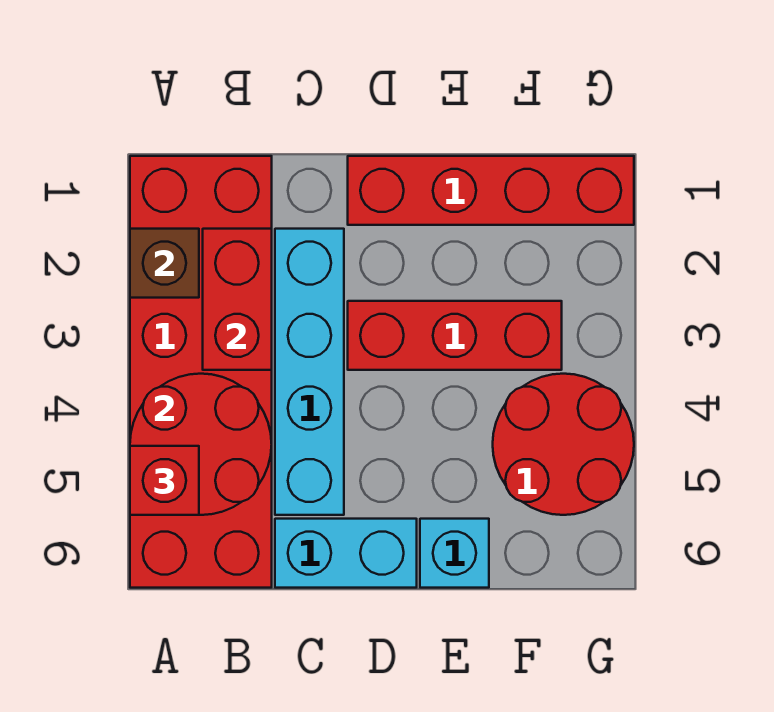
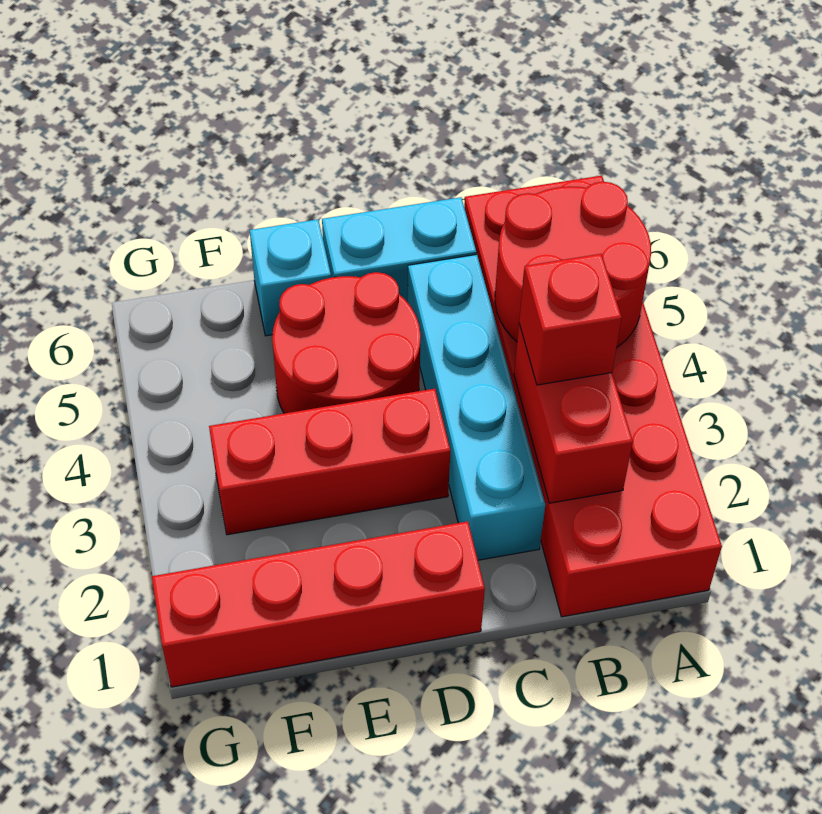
brown 1x1 brick [130,229,199,298] -> none
red 1x1 brick [130,446,199,515] -> red 1x1 brick moved to [519,254,622,385]
red 2x2 round brick [493,374,634,515] -> red 2x2 round brick moved to [272,272,421,413]

